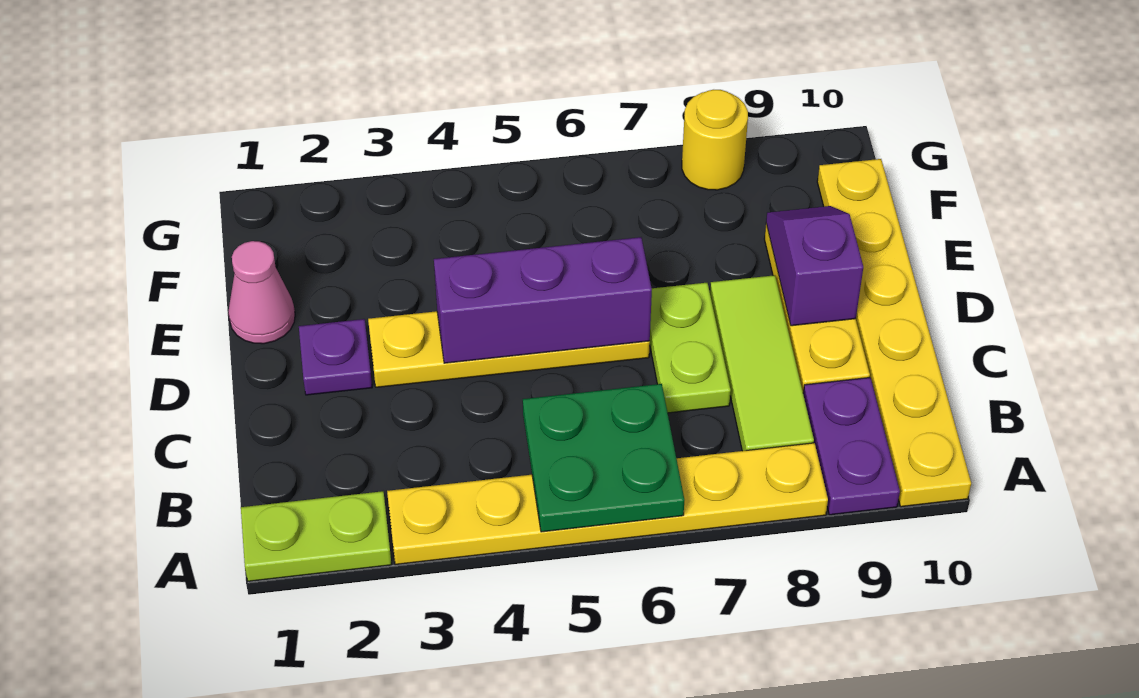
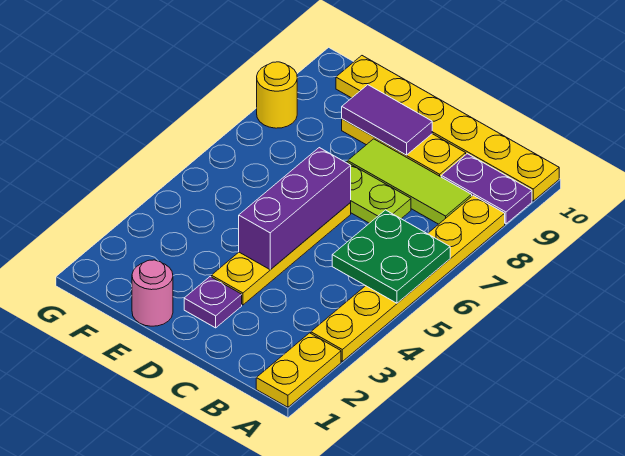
lime 1x2 plate [241,491,392,581] -> yellow 1x2 plate [256,333,341,407]
purple 1x2 slope [766,206,863,326] -> purple 1x2 tile [342,85,432,155]
pink 1x1 cone [228,241,295,344] -> pink 1x1 round brick [132,260,173,326]

